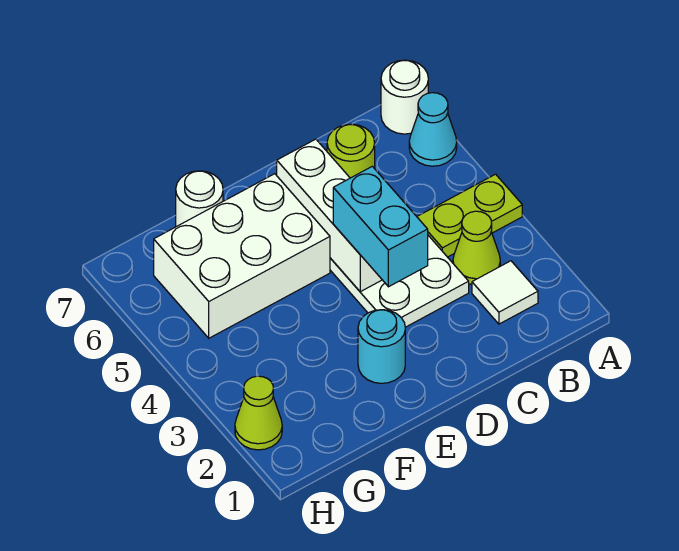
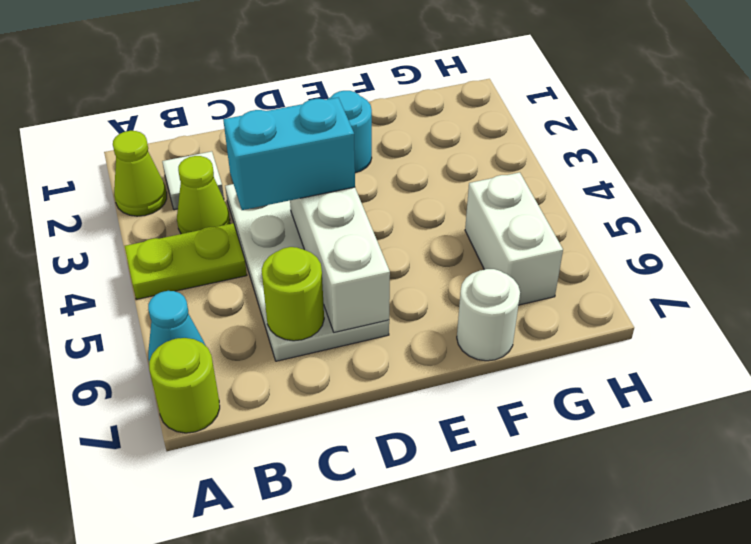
white 1x1 round brick [381,60,428,134] -> lime 1x1 round brick [149,338,220,433]
cyan 1x2 brick [333,166,428,287] -> cyan 1x2 brick turned to [223,98,355,210]
white 2x3 brick [154,174,330,338] -> white 1x2 brick [465,172,563,305]
lime 1x1 cone [235,376,282,450] -> lime 1x1 cone moved to [113,131,167,216]

